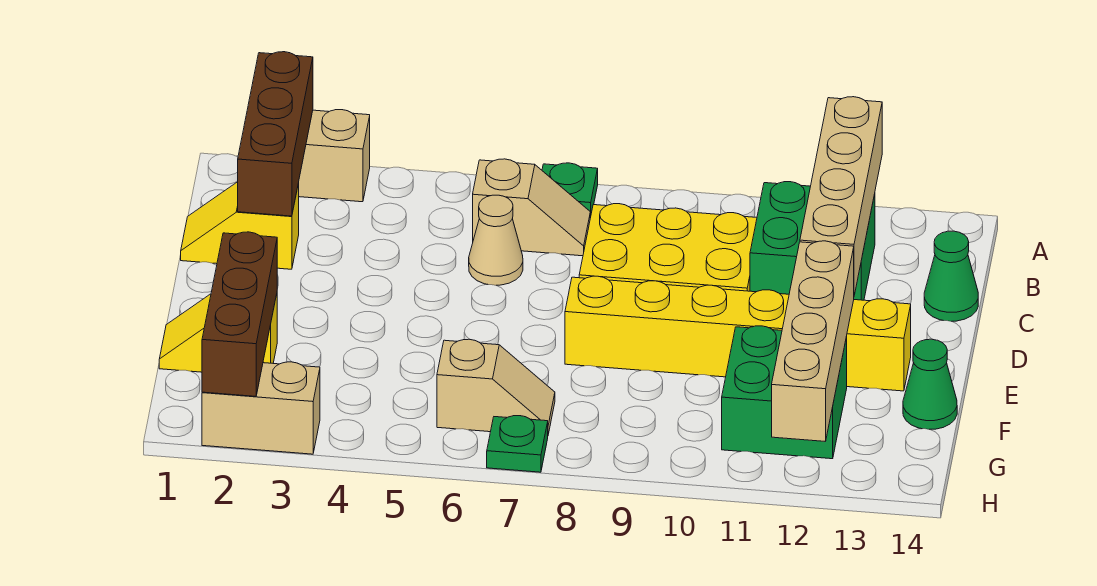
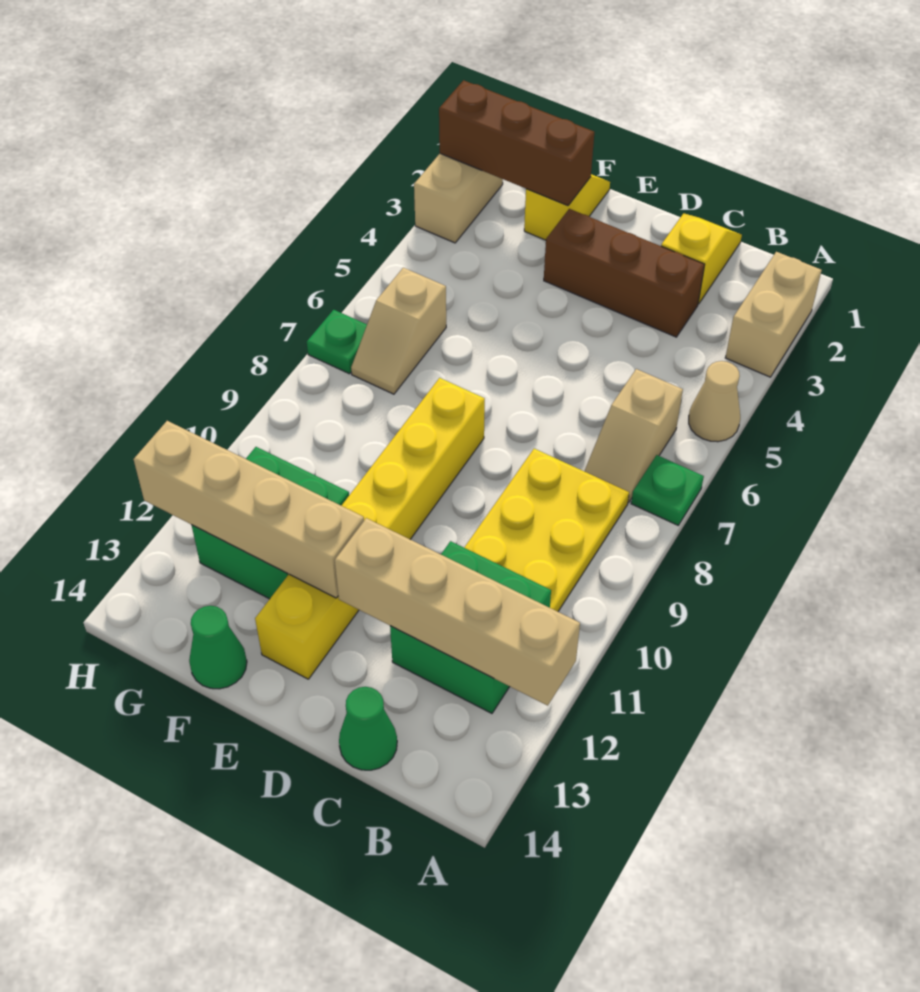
brown 1x3 brick [238,52,313,216] -> brown 1x3 brick moved to [544,209,705,337]
tan 1x1 cone [469,195,523,285] -> tan 1x1 cone moved to [689,361,740,442]

